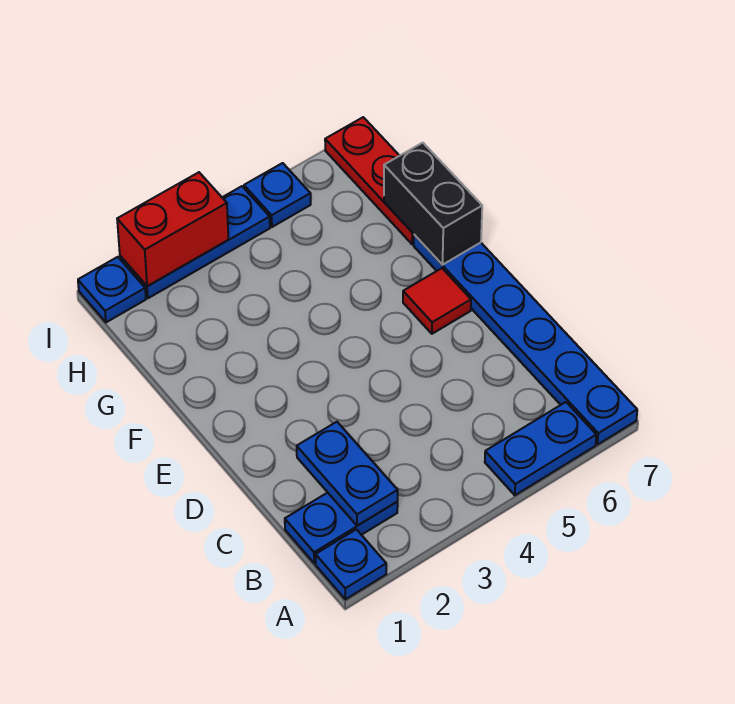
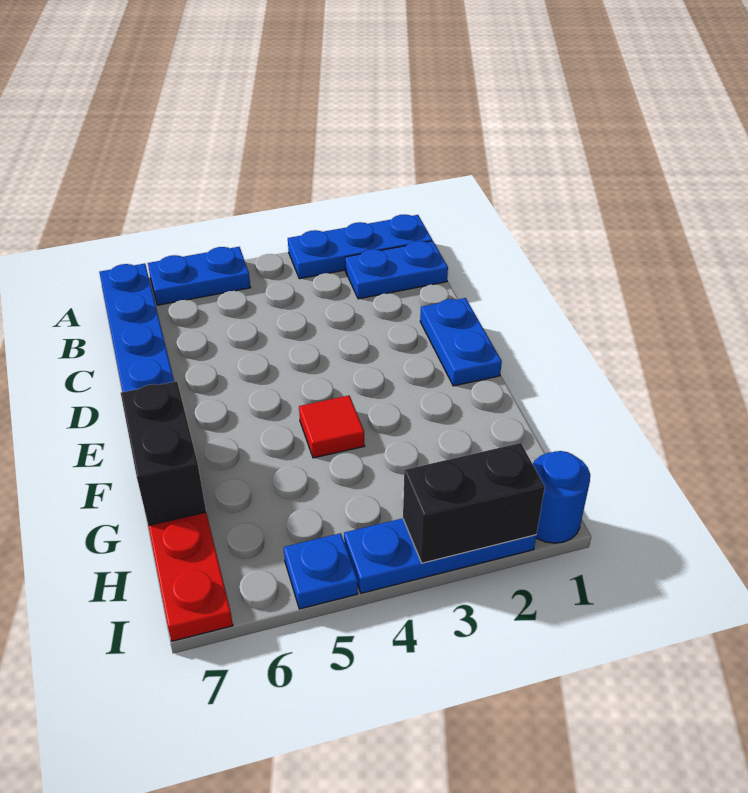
blue 1x1 plate [316,529,386,599] -> blue 1x3 plate [288,214,432,279]
blue 1x2 plate [297,422,398,526] -> blue 1x2 plate moved to [420,298,502,386]
red 1x1 tile [403,268,471,334] -> red 1x1 tile moved to [299,395,365,458]
blue 1x1 plate [78,257,146,322] -> blue 1x1 round brick [533,451,590,543]
red 1x2 brick [117,172,228,286] -> black 1x2 brick [403,443,545,563]

